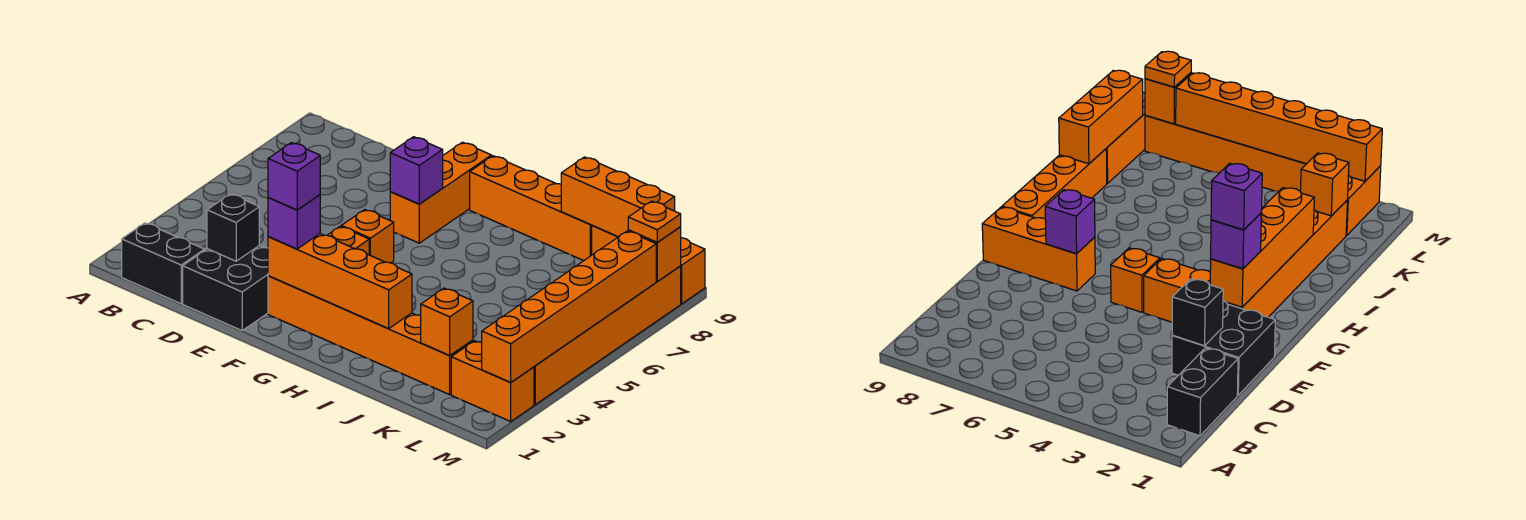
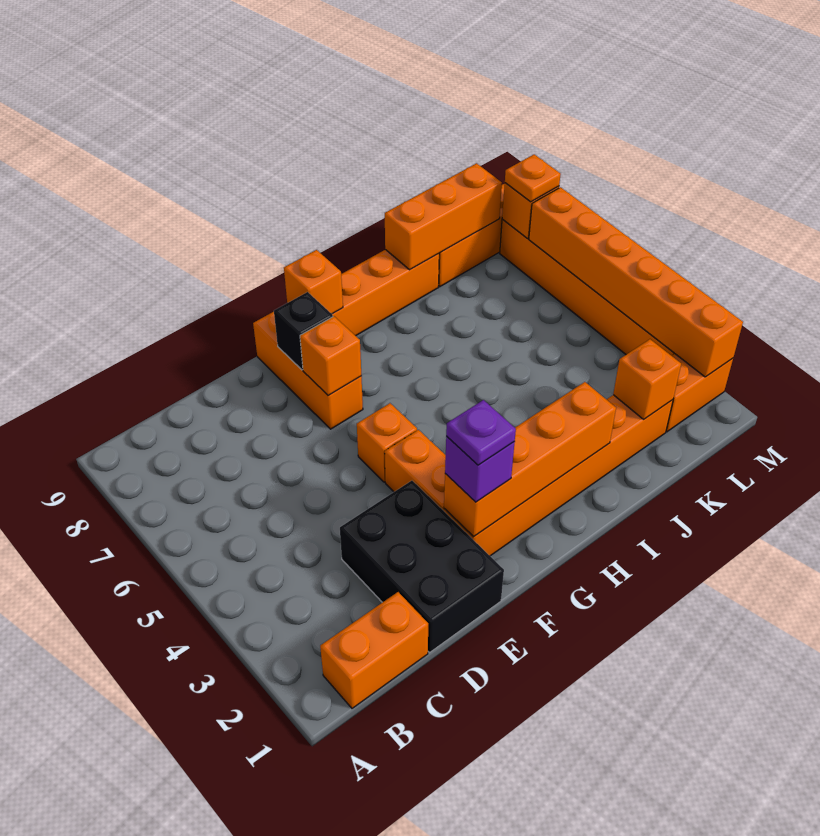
black 1x2 brick [122,223,204,304] -> orange 1x2 brick [320,592,428,708]
black 2x2 brick [183,246,268,331] -> black 2x3 brick [340,481,504,652]
black 1x1 brick [207,194,259,261] -> black 1x1 brick moved to [274,292,333,370]
purple 1x1 brick [268,143,320,210] -> purple 1x1 plate [446,400,516,465]
purple 1x1 brick [390,137,443,204] -> orange 1x1 brick [300,316,361,395]
none -> orange 1x1 brick [284,250,343,314]

